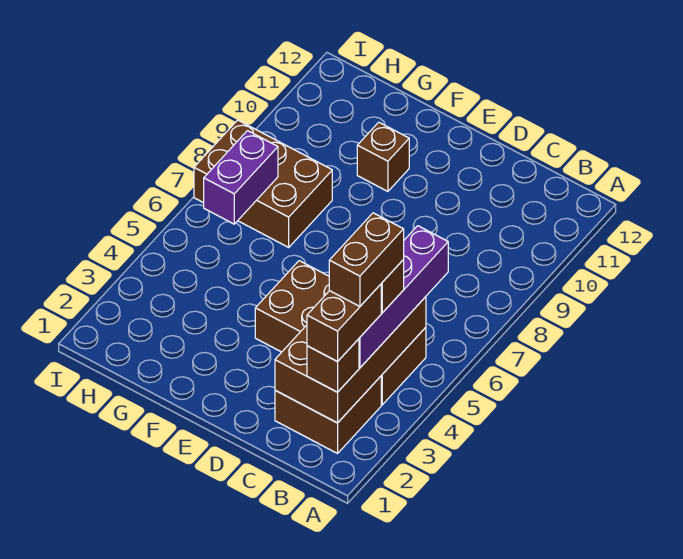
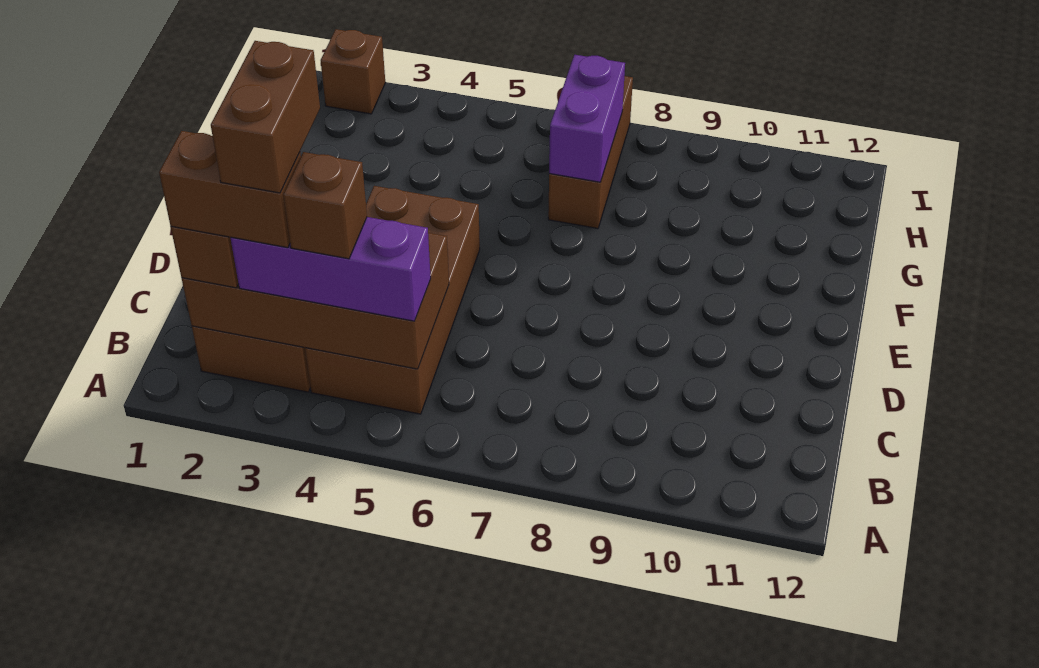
purple 1x4 brick [359,226,448,368] -> purple 1x3 brick [231,217,431,321]
brown 1x2 brick [329,213,404,306] -> brown 1x2 brick turned to [211,41,320,193]
brown 1x1 brick [357,122,409,191] -> brown 1x1 brick moved to [321,29,385,114]
brown 2x3 brick [194,120,332,247] -> brown 1x3 brick [548,76,633,229]
purple 1x2 brick [204,131,278,224] -> purple 1x2 brick turned to [549,55,625,182]

